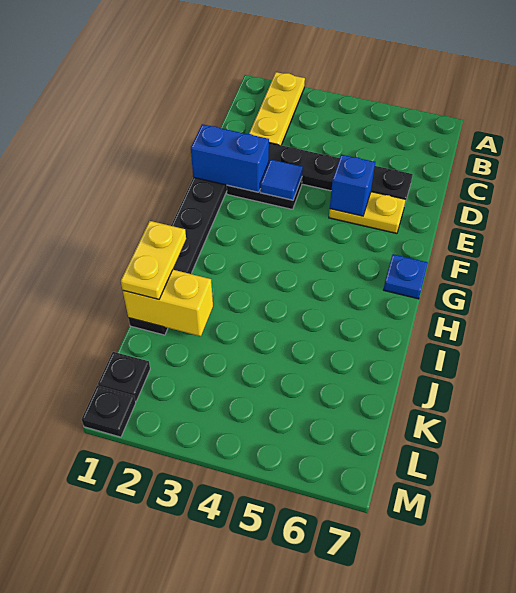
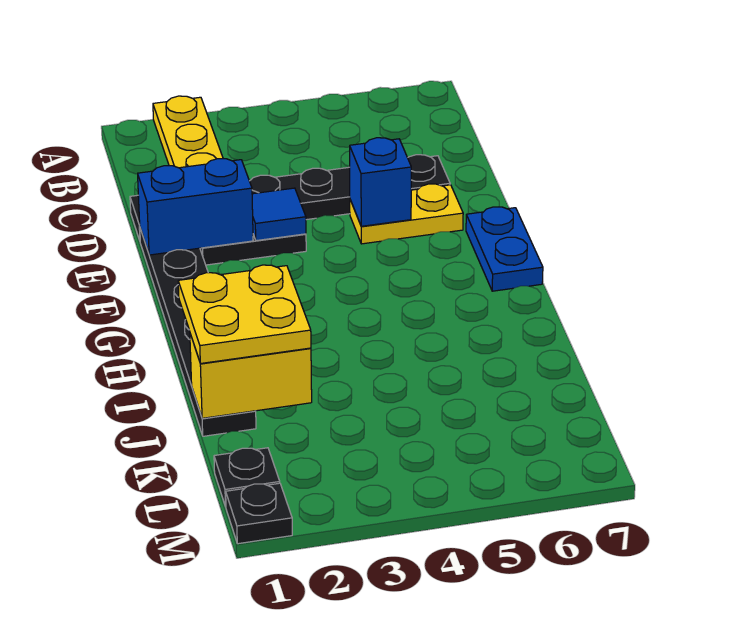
blue 1x1 plate [384,254,428,299] -> blue 1x2 plate [466,207,543,291]
yellow 1x2 plate [121,221,186,299] -> yellow 2x2 plate [178,265,311,364]

